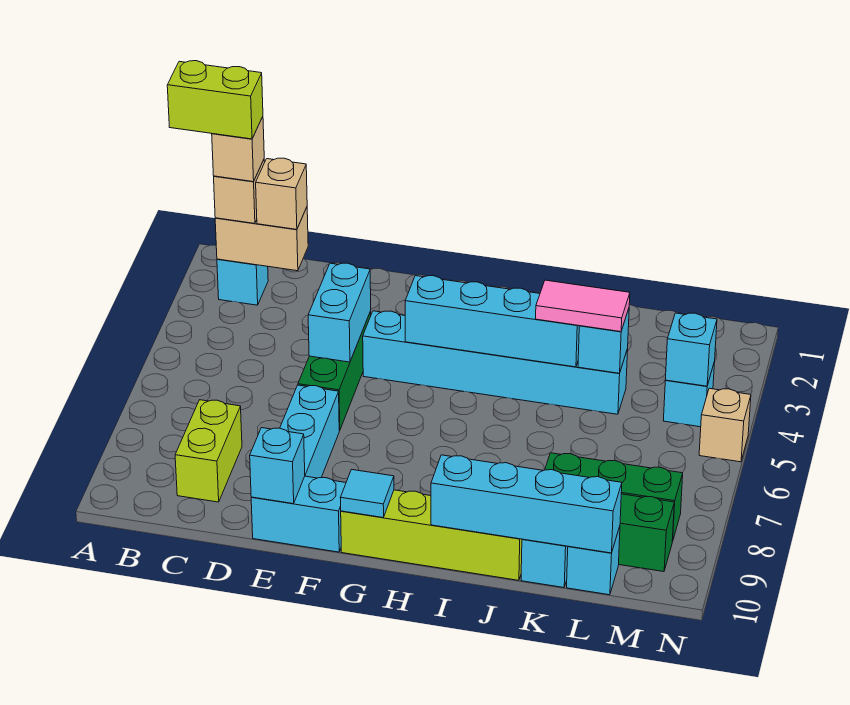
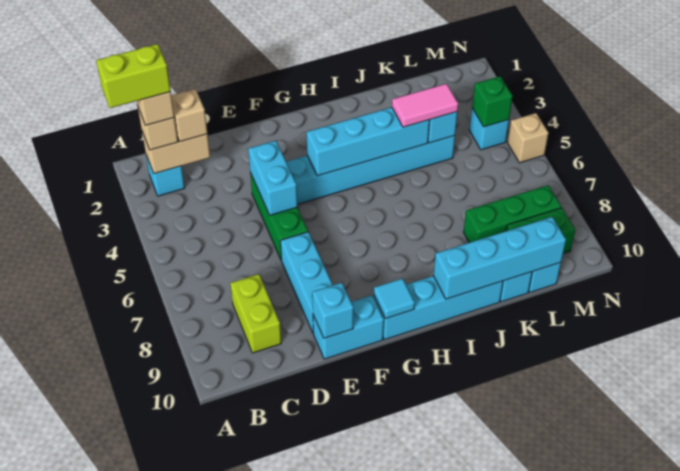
lime 1x4 brick [341,490,522,580] -> cyan 1x4 brick [374,276,503,340]
cyan 1x1 brick [665,313,717,386] -> green 1x1 brick [472,76,513,127]

